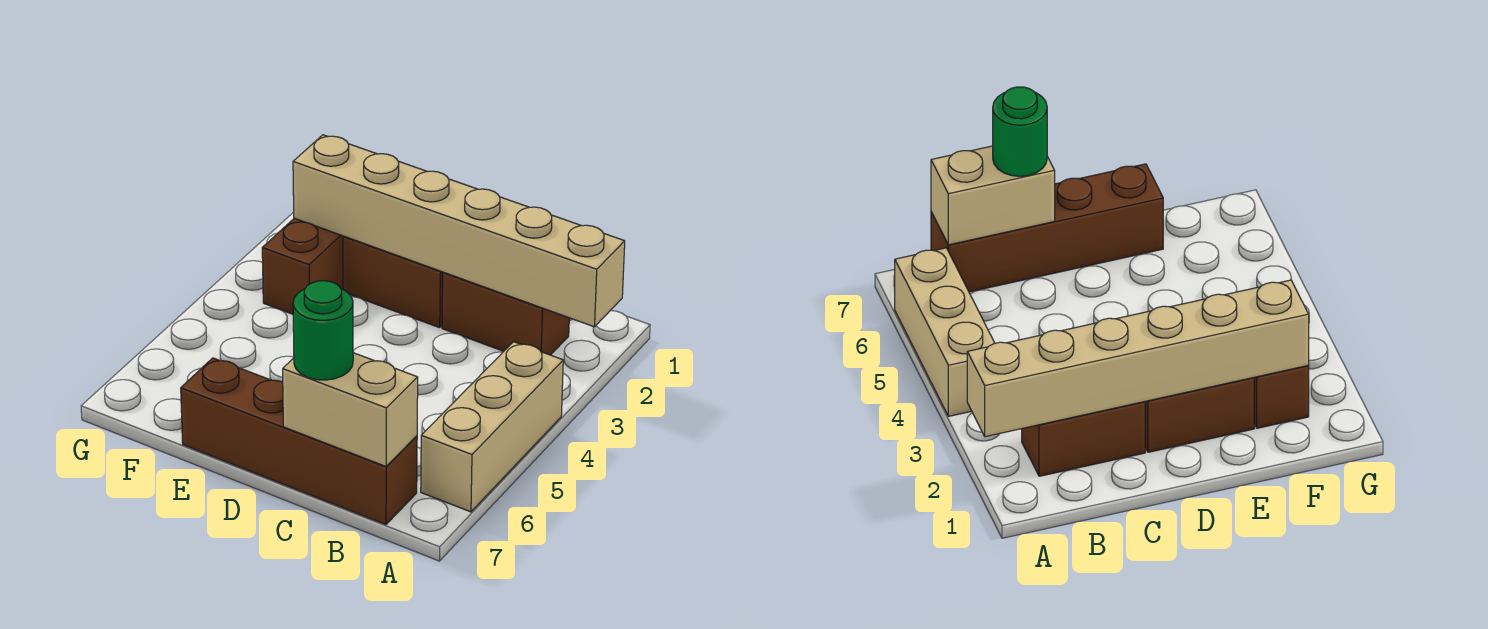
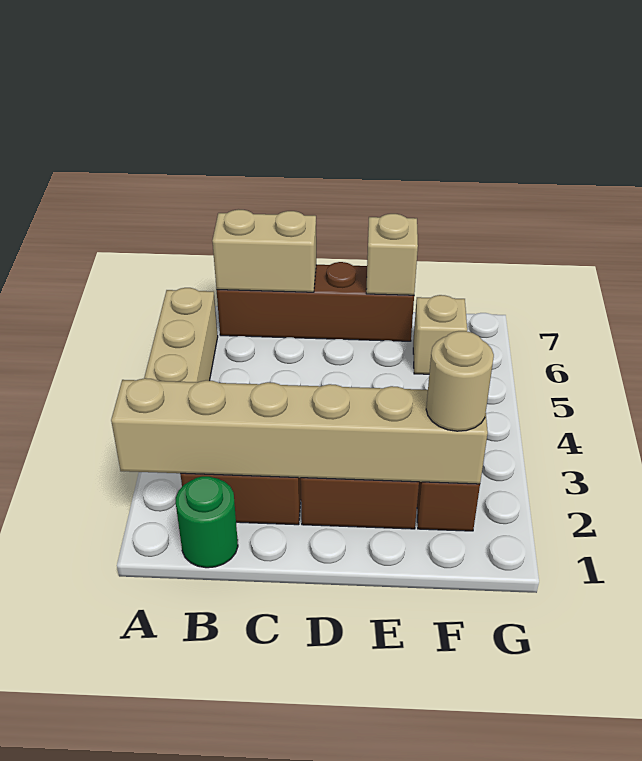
green 1x1 round brick [293,281,353,380] -> green 1x1 round brick moved to [176,476,238,568]
none -> tan 1x1 brick [366,214,418,295]
none -> tan 1x1 round brick [426,331,494,431]
none -> tan 1x1 brick [413,295,467,374]

